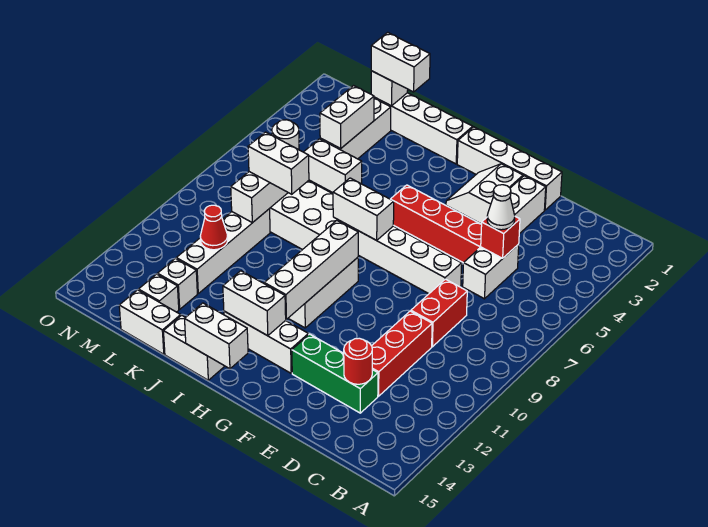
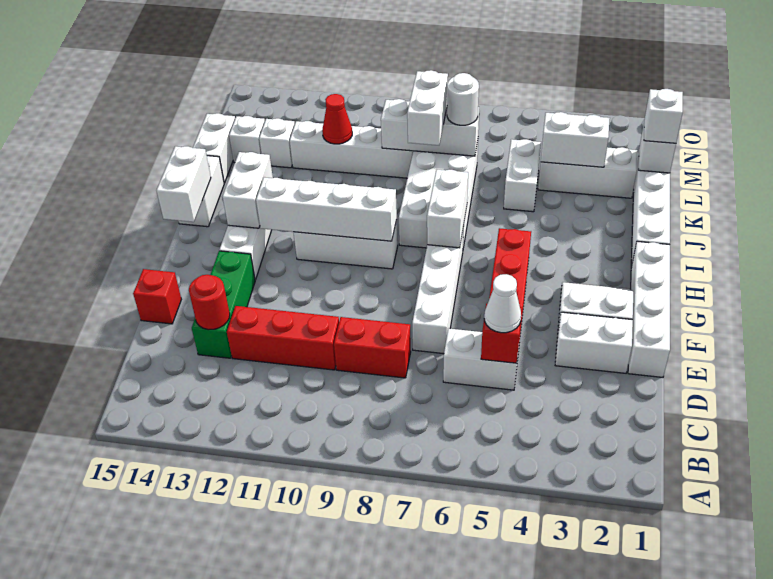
none -> red 1x1 brick [133,269,181,324]
white 1x2 brick [371,32,430,92] -> white 1x1 brick [644,89,683,143]

